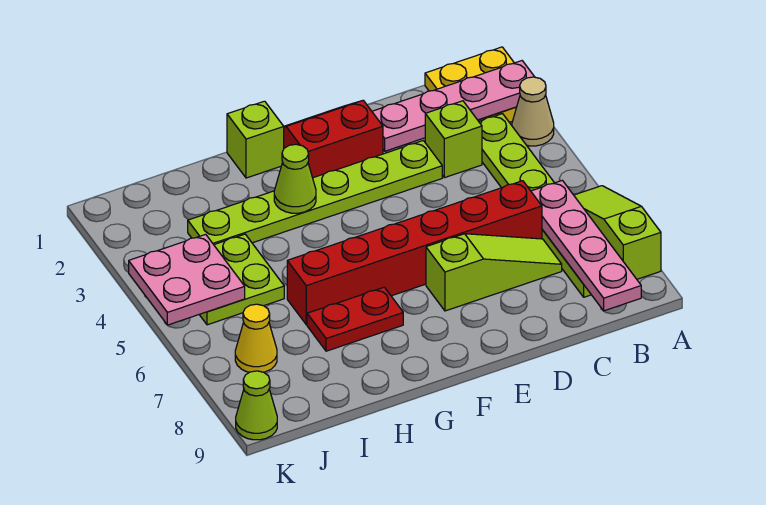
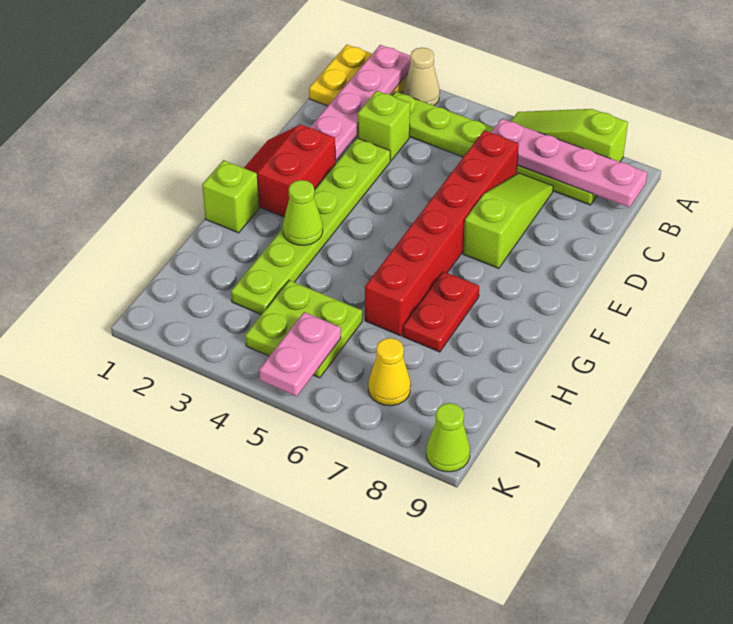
pink 2x2 plate [129,234,245,325] -> pink 1x2 plate [259,312,341,396]

